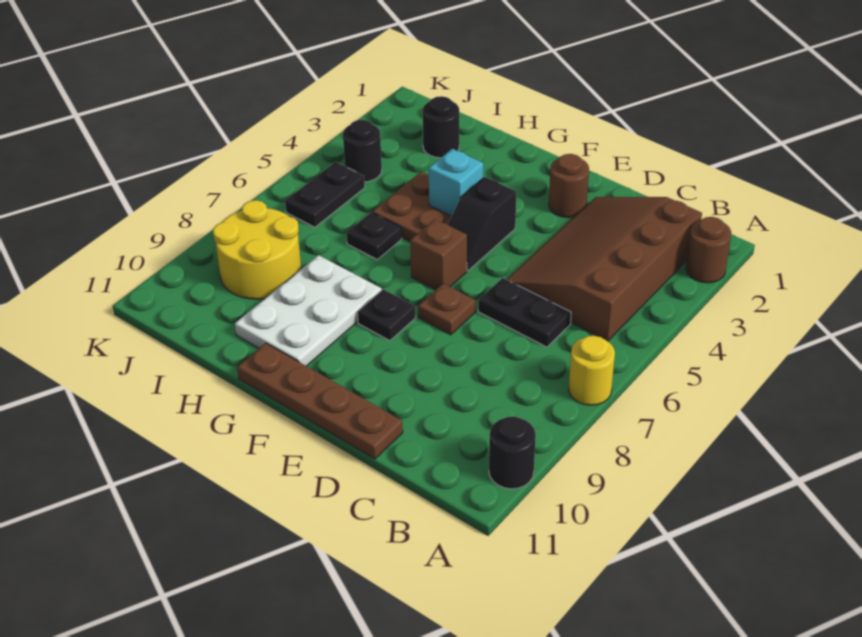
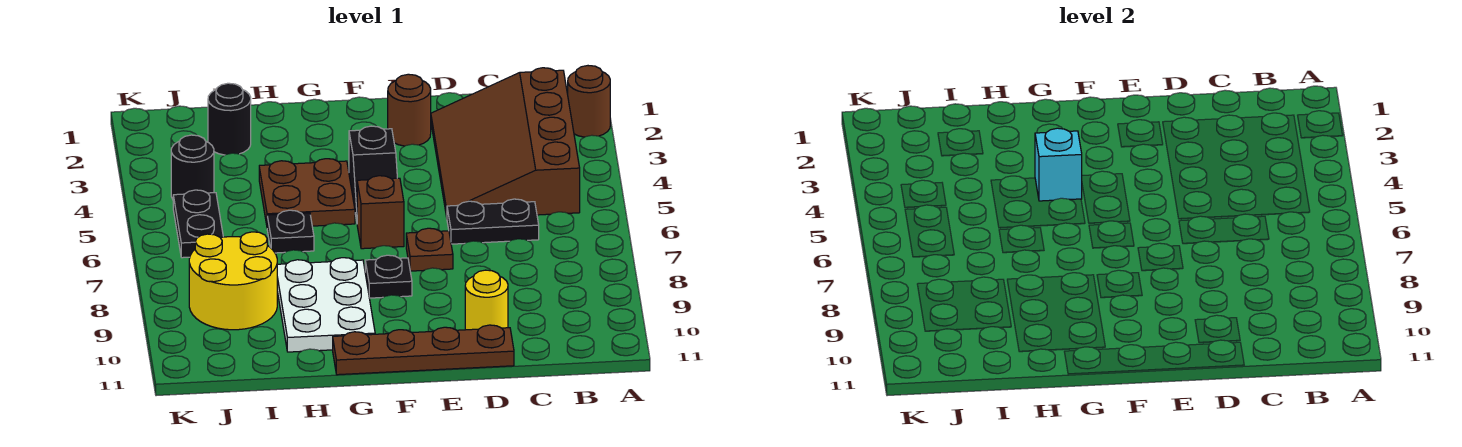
yellow 1x1 round brick [569,335,615,405] -> yellow 1x1 round brick moved to [465,270,508,330]
black 1x1 round brick [489,416,536,489] -> none

